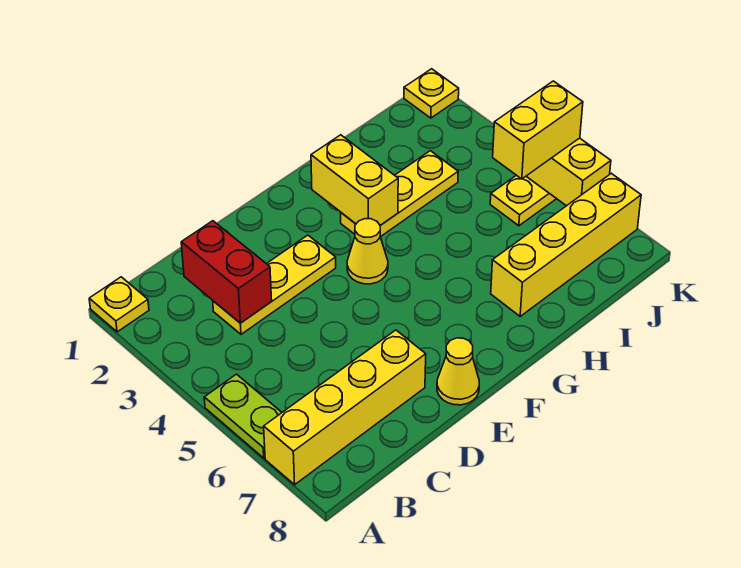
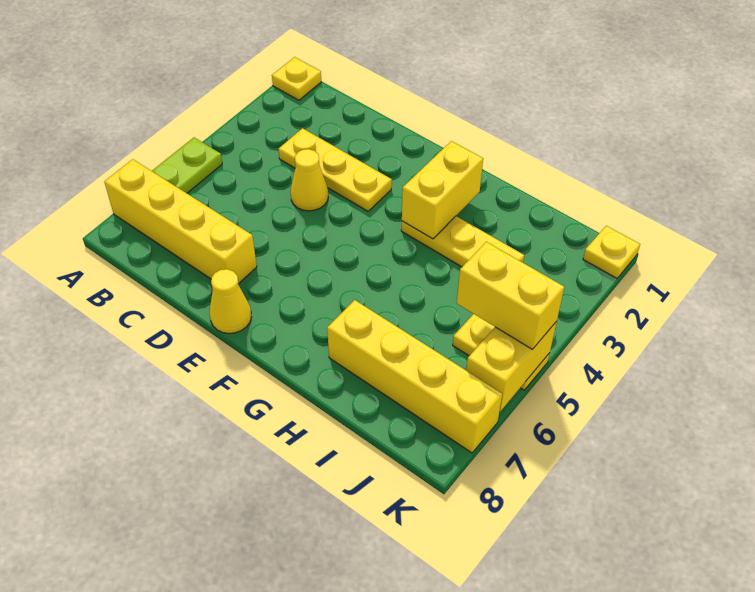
red 1x2 brick [181,221,272,323] -> none
yellow 1x1 cone [347,219,388,284] -> yellow 1x1 cone moved to [291,149,328,211]

